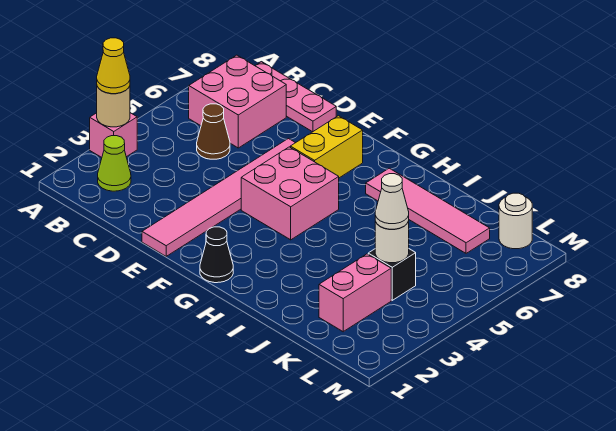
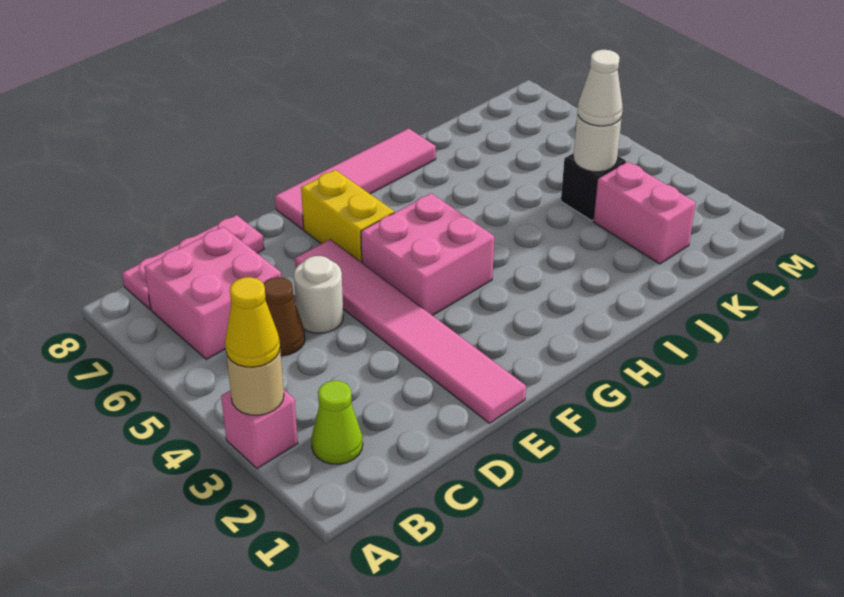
black 1x1 cone [200,227,233,283] -> none
pink 1x4 tile [366,168,490,253] -> pink 1x4 tile moved to [275,128,436,229]
white 1x1 round brick [499,193,532,249] -> white 1x1 round brick moved to [294,256,343,333]

